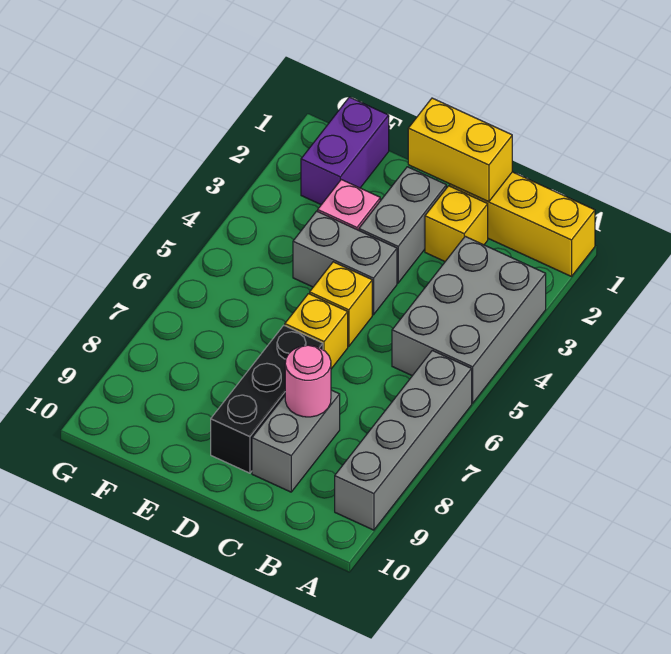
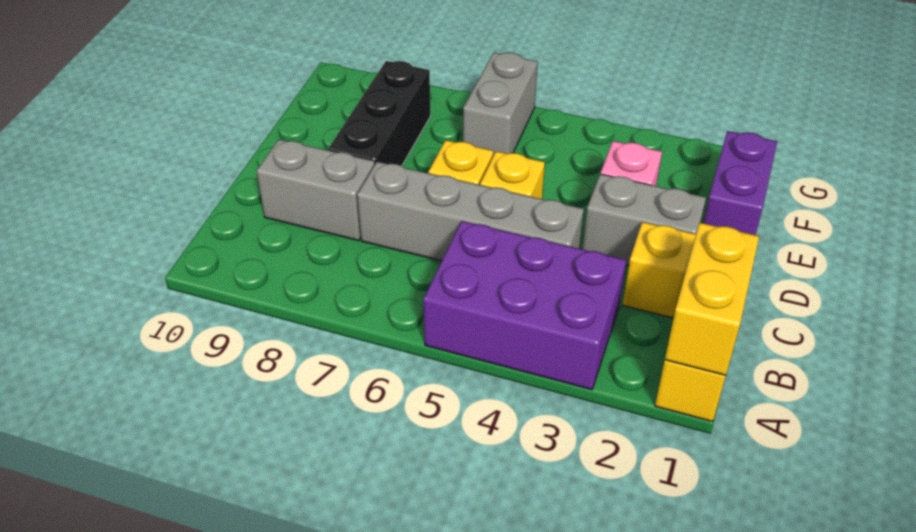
grey 2x3 brick [392,236,546,403] -> purple 2x3 brick [423,221,626,390]
grey 1x4 brick [335,350,472,530] -> grey 1x4 brick moved to [357,162,584,261]
yellow 1x2 brick [408,98,512,202] -> yellow 1x2 brick moved to [665,223,759,375]
pink 1x1 round brick [285,345,331,417] -> none
grey 1x2 brick [293,211,397,315] -> grey 1x2 brick moved to [463,52,538,156]
black 1x3 brick [211,325,323,473] -> black 1x3 brick turned to [328,61,431,166]
purple 1x2 brick [301,97,389,205] -> purple 1x2 brick turned to [704,131,777,235]

